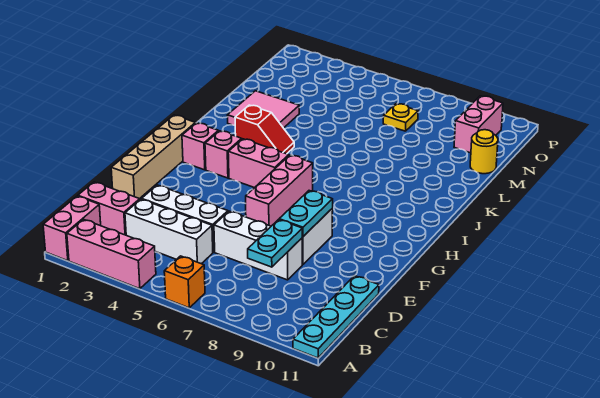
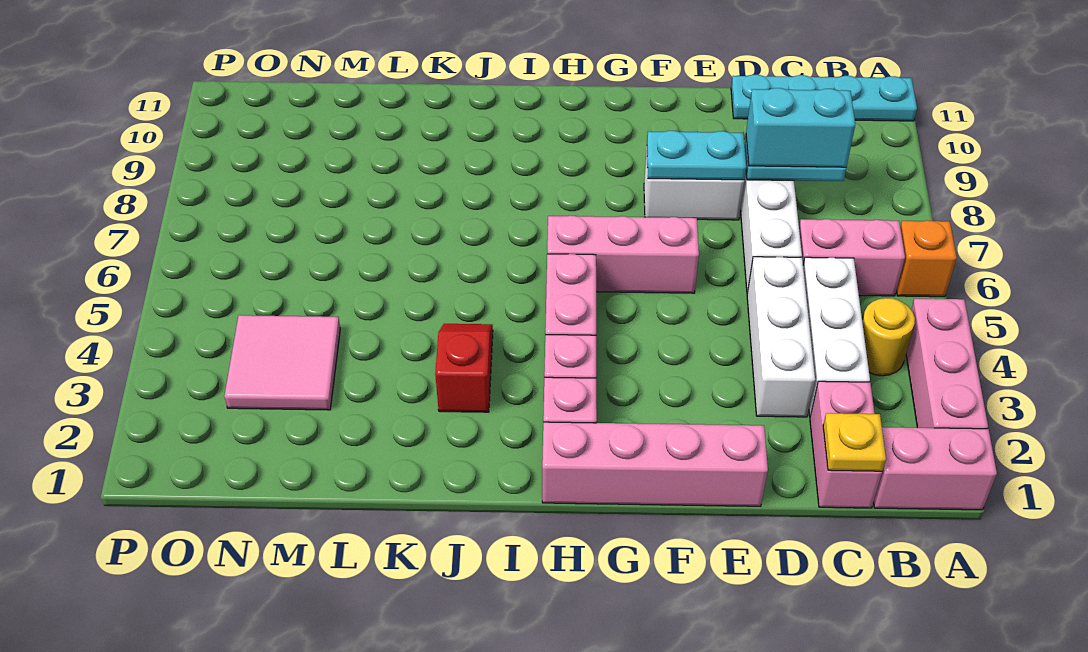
none -> cyan 1x2 brick [746,88,855,167]
tan 1x4 brick [111,115,196,199] -> pink 1x4 brick [542,422,768,506]
pink 2x2 tile [228,91,299,128] -> pink 2x2 tile moved to [224,315,340,410]
yellow 1x1 round brick [470,130,498,174] -> yellow 1x1 round brick moved to [862,298,915,376]
yellow 1x1 plate [383,104,418,131] -> yellow 1x1 plate moved to [823,413,886,471]
pink 1x2 brick [454,96,503,153] -> pink 1x2 brick moved to [799,219,905,296]

